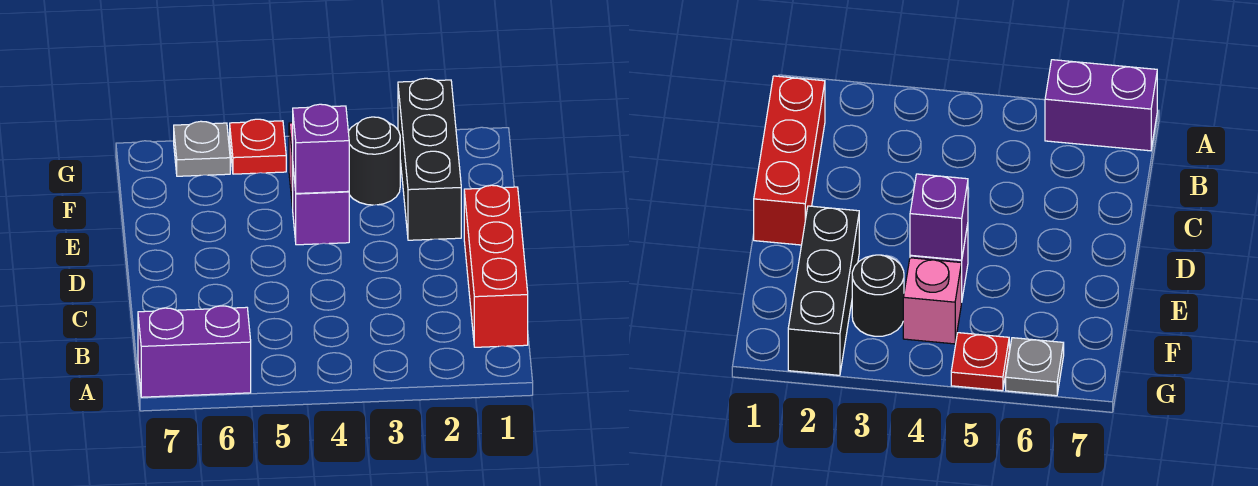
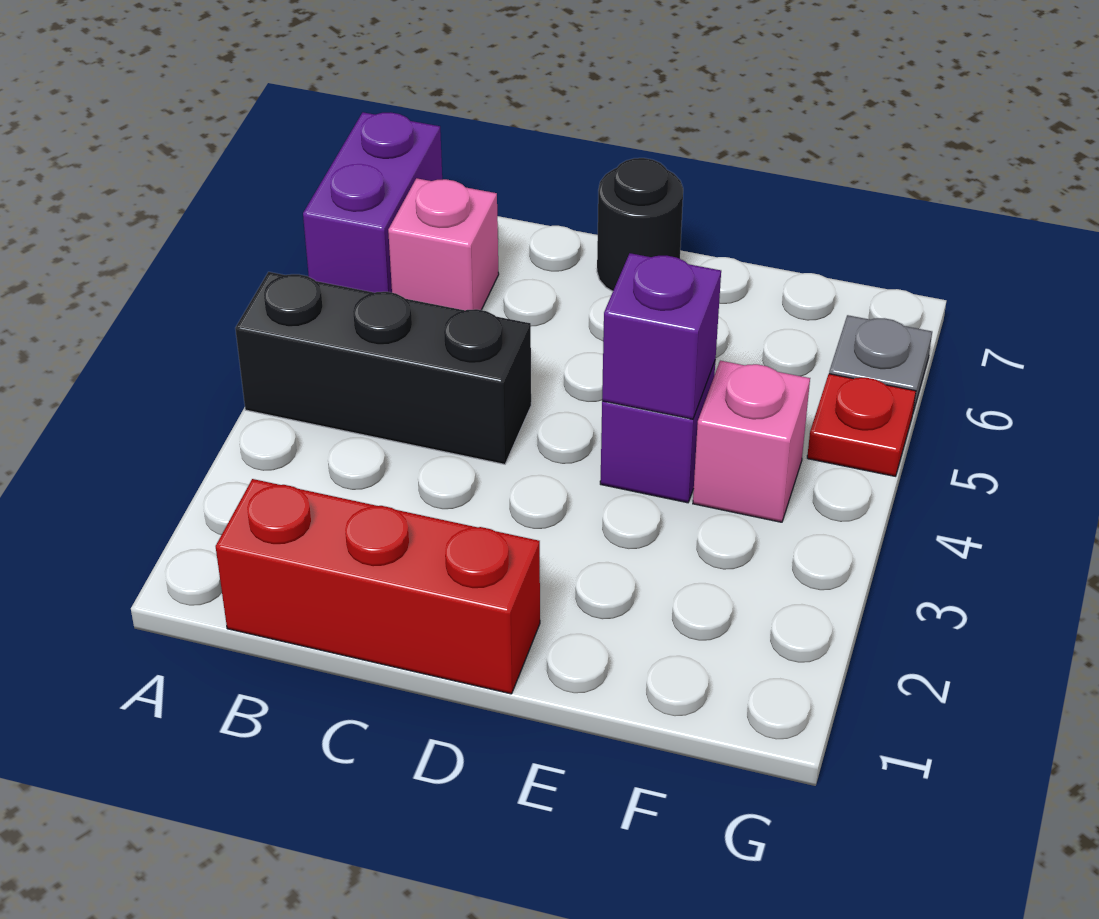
none -> pink 1x1 brick [388,178,499,310]
black 1x3 brick [398,78,461,240] -> black 1x3 brick moved to [235,272,531,464]
black 1x1 round brick [348,117,400,205] -> black 1x1 round brick moved to [597,158,683,291]

